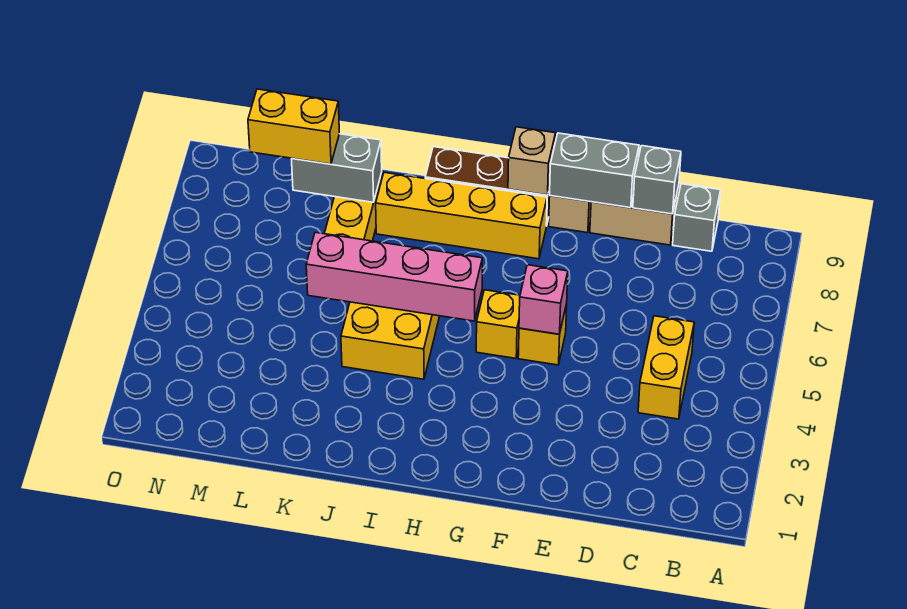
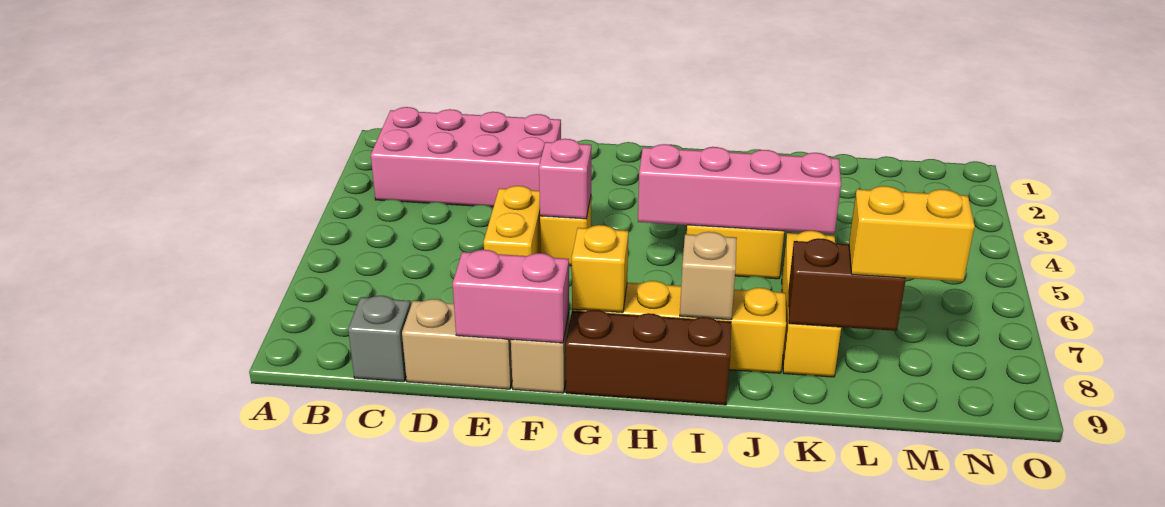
none -> pink 2x4 brick [371,107,561,207]
yellow 1x2 brick [638,316,694,419] -> yellow 1x2 brick moved to [484,186,541,256]
grey 1x1 brick [633,146,681,214] -> none
grey 1x2 brick [550,133,639,208] -> pink 1x2 brick [453,250,569,343]
yellow 1x1 brick [476,290,520,358] -> yellow 1x1 brick moved to [572,225,628,313]
tan 1x1 brick [508,127,556,195] -> tan 1x1 brick moved to [680,232,737,320]
grey 1x2 brick [292,134,382,202] -> brown 1x2 brick [788,238,906,331]

